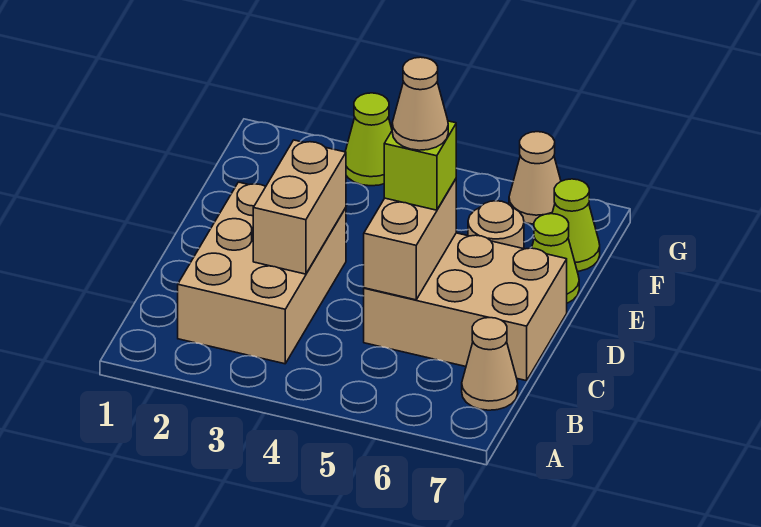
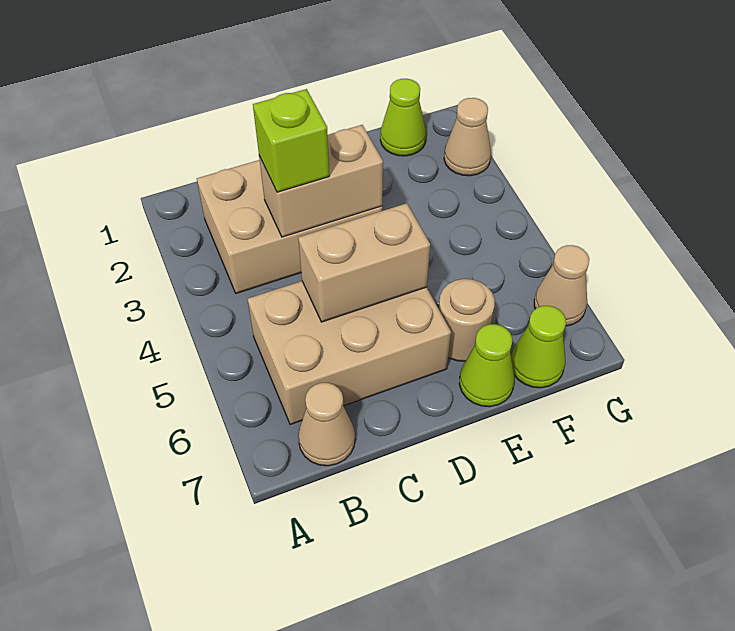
tan 2x3 brick [364,233,567,381] -> tan 2x3 brick turned to [248,281,451,425]
lime 1x1 brick [384,121,456,210] -> lime 1x1 brick moved to [253,89,329,192]
tan 1x1 cone [392,57,448,150] -> tan 1x1 cone moved to [444,98,491,176]
lime 1x1 cone [345,93,392,186] -> lime 1x1 cone moved to [380,79,426,156]

